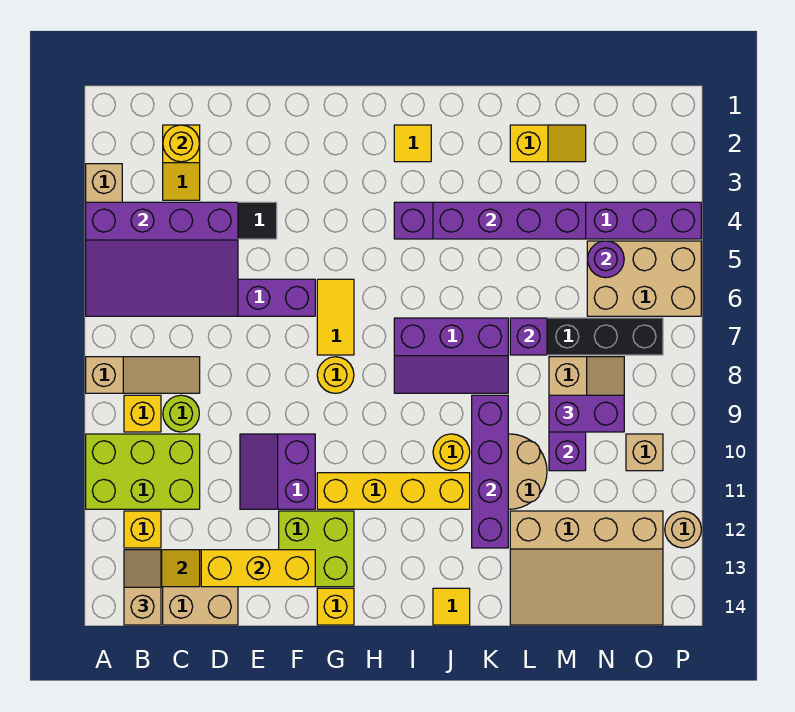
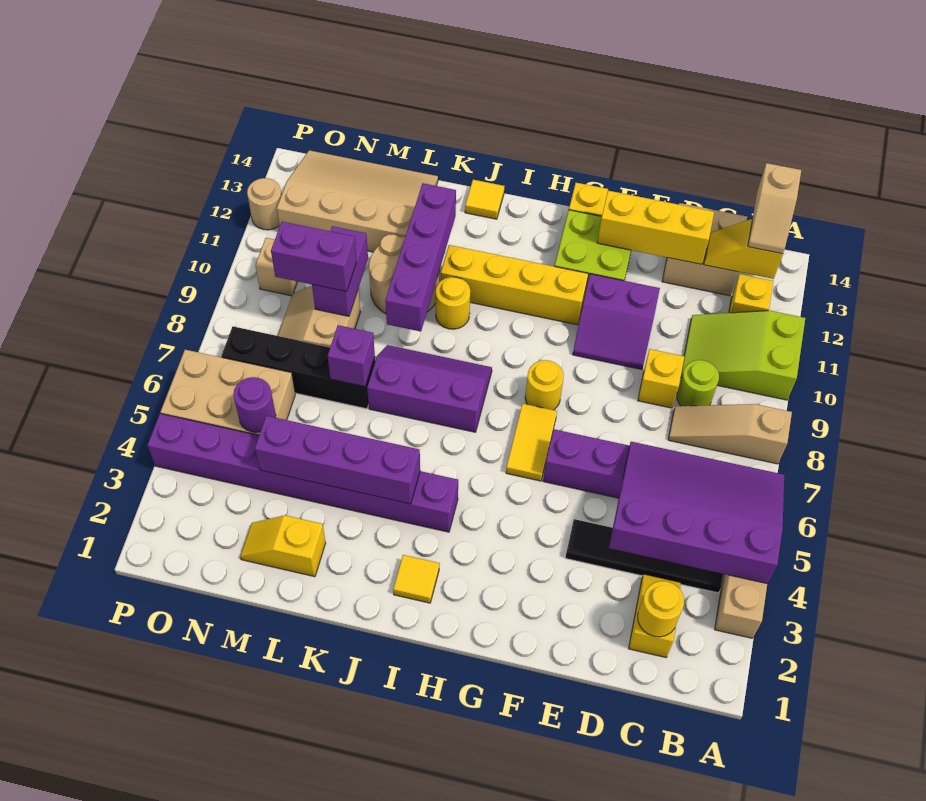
lime 2x3 brick [86,434,200,509] -> lime 2x3 slope [681,311,805,400]
yellow 1x1 brick [124,395,161,432] -> yellow 1x1 brick moved to [638,349,684,408]
purple 2x2 slope [240,434,315,509] -> purple 2x2 slope turned to [573,274,660,370]

